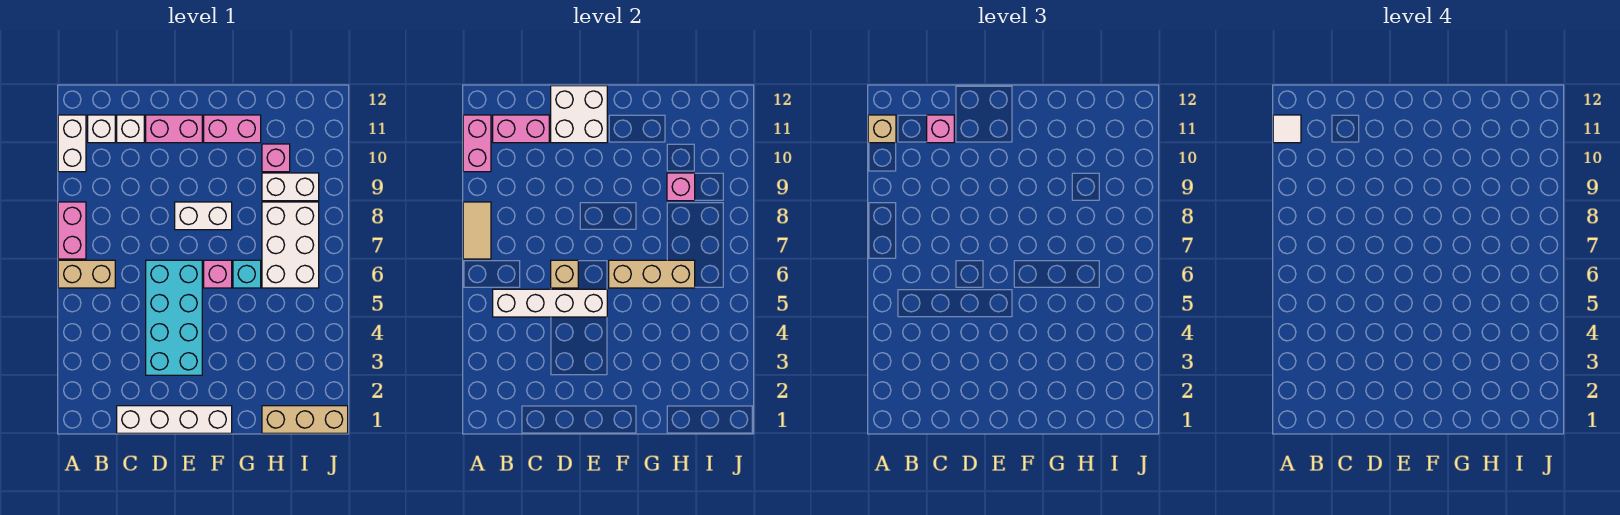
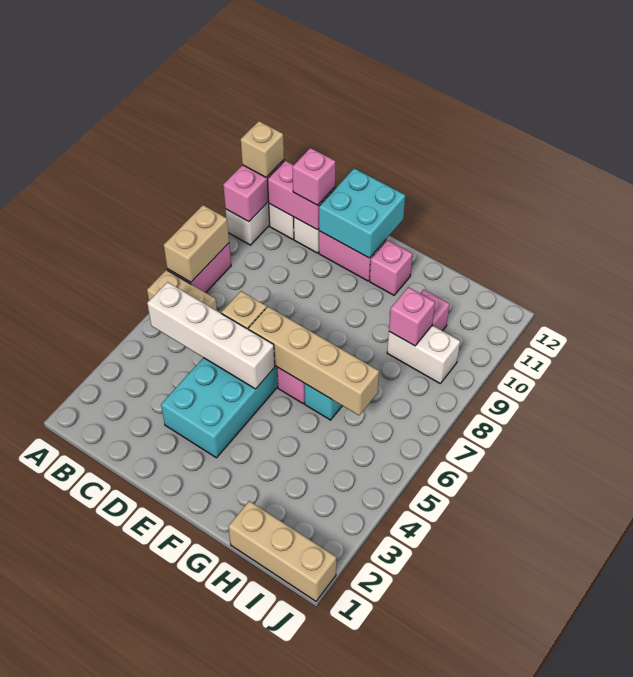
tan 1x2 tile [463,202,491,259] -> tan 1x2 brick [164,205,229,282]
white 1x1 tile [1273,115,1301,143] -> none
white 1x4 brick [117,406,232,433] -> none
white 2x2 brick [551,86,607,143] -> cyan 2x2 brick [319,168,405,258]
white 1x2 brick [175,202,232,230] -> none
tan 1x3 brick [609,260,695,288] -> tan 1x4 brick [249,307,379,415]
pink 1x2 brick [204,115,261,143] -> pink 1x1 brick [370,240,412,295]
white 2x3 brick [262,202,319,288] -> none

